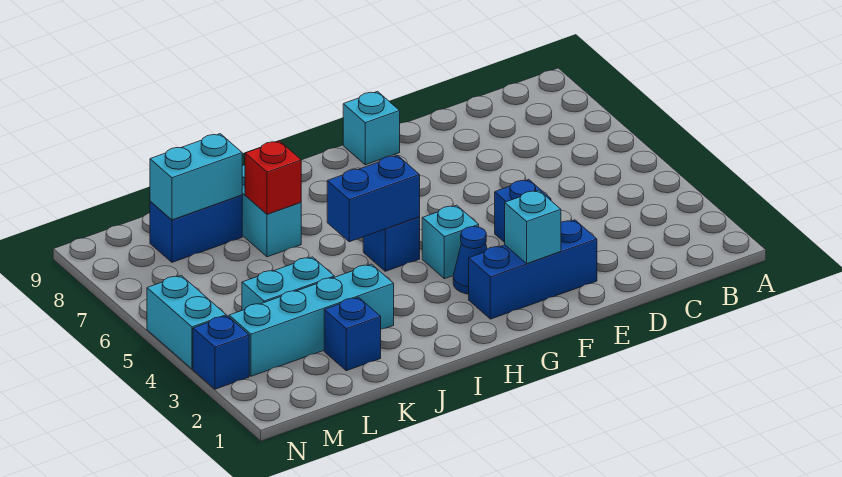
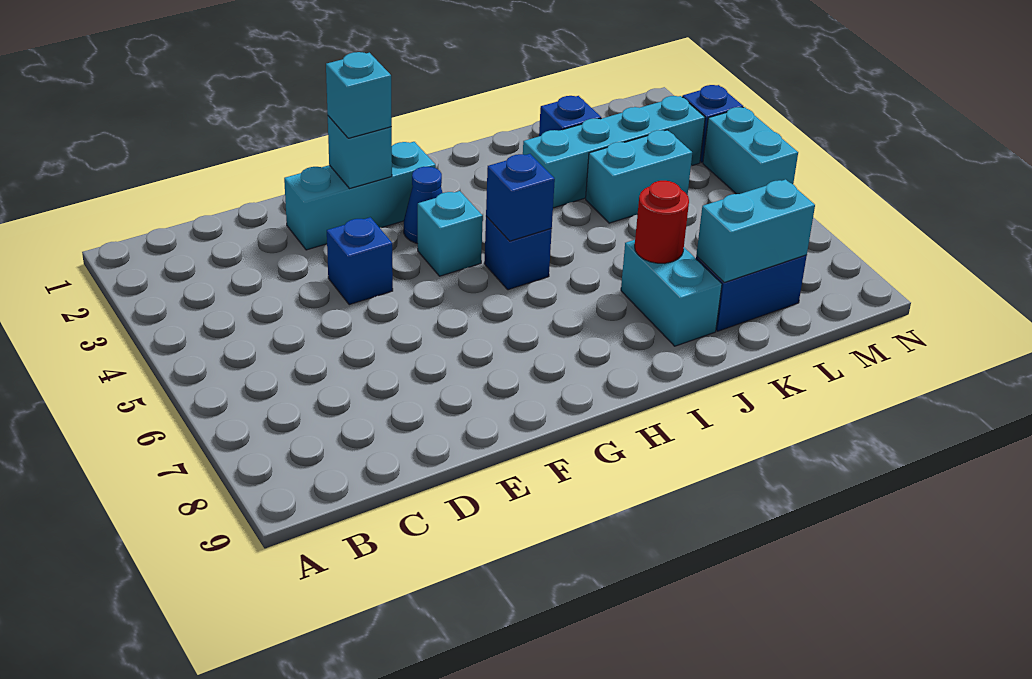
blue 1x3 brick [469,220,597,319] -> cyan 1x3 brick [284,142,436,250]
cyan 1x1 brick [343,91,400,165] -> cyan 1x1 brick moved to [326,52,392,138]
blue 1x2 brick [327,156,420,242] -> blue 1x1 brick [486,154,555,241]
red 1x1 brick [245,141,301,214] -> red 1x1 round brick [635,181,689,263]

